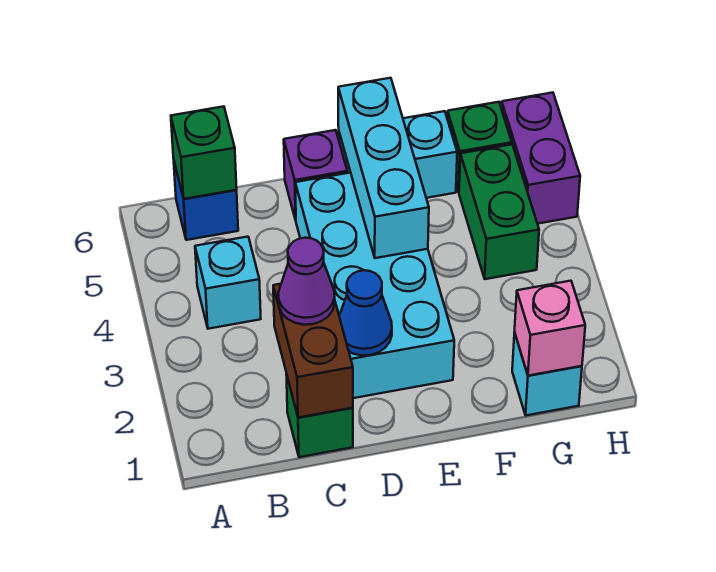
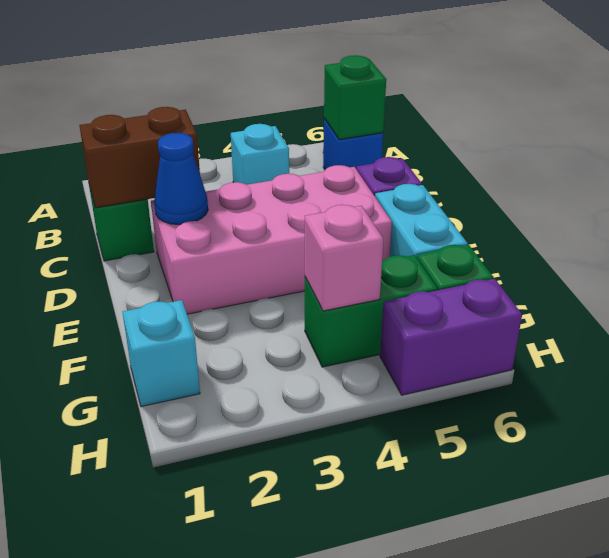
purple 1x1 cone [278,238,335,325] -> none
cyan 2x4 brick [295,173,454,398] -> pink 2x4 brick [151,165,392,314]
cyan 1x3 brick [338,78,429,258] -> none
pink 1x1 brick [515,281,585,376] -> pink 1x1 brick moved to [305,205,383,311]

